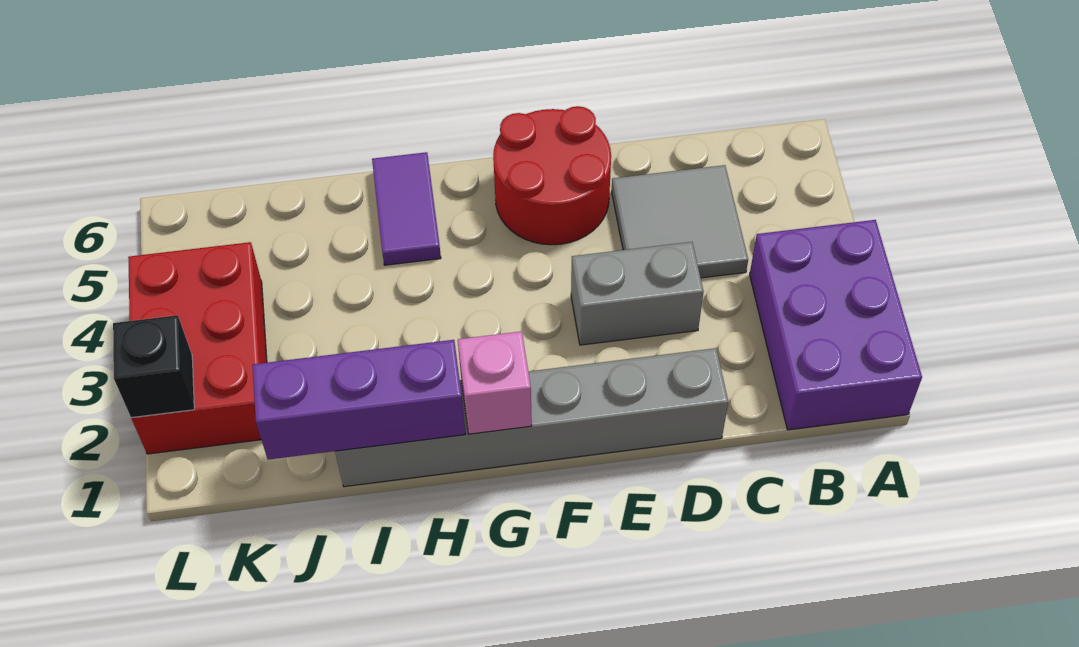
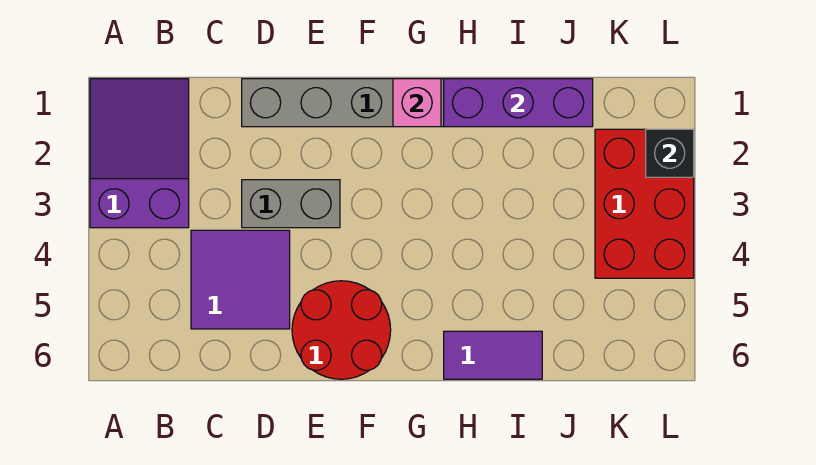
purple 2x3 brick [750,220,922,430] -> purple 2x3 slope [90,79,189,228]
grey 2x2 tile [612,165,748,278] -> purple 2x2 tile [191,230,290,329]
purple 1x2 tile [372,152,441,265] -> purple 1x2 tile turned to [444,331,542,379]

